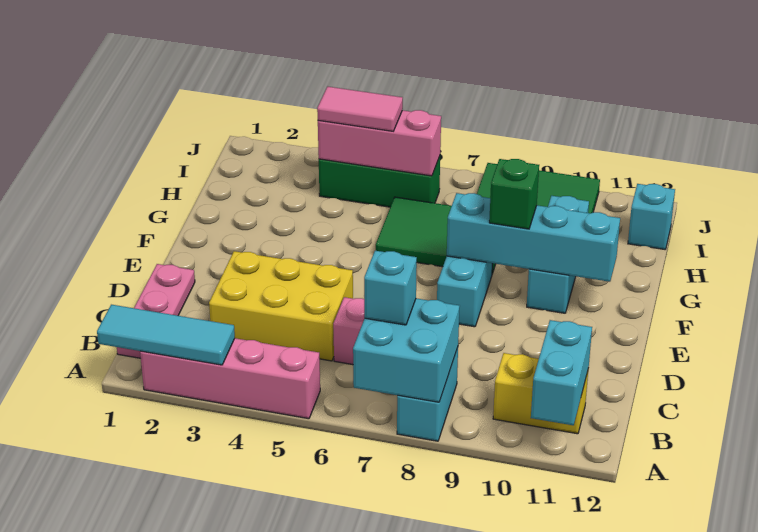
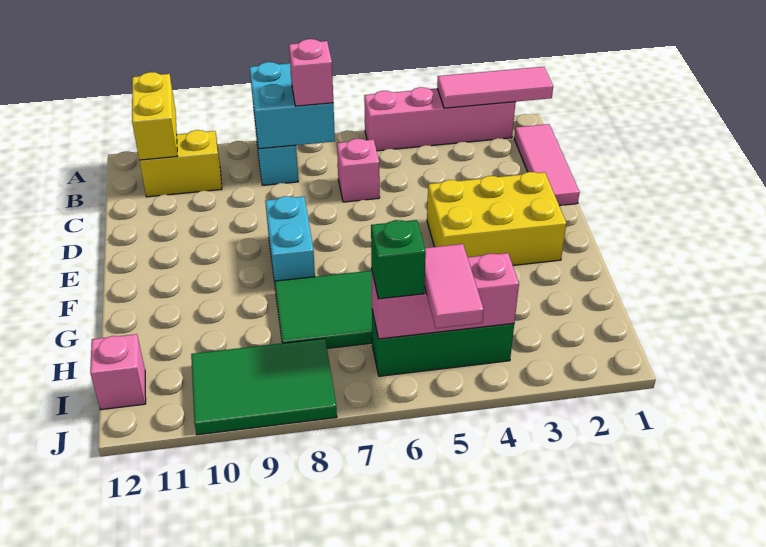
cyan 1x3 tile [97,305,235,365] -> pink 1x3 tile [437,67,553,108]
cyan 1x2 brick [531,320,592,425] -> yellow 1x2 brick [132,72,177,160]
pink 1x3 plate [117,264,195,358] -> pink 1x3 tile [514,124,580,206]
cyan 1x1 brick [364,251,417,325] -> pink 1x1 brick [289,39,333,106]
yellow 2x3 brick [209,251,353,361] -> yellow 2x3 brick moved to [427,172,566,265]
cyan 1x4 brick [447,193,620,282] -> none
green 1x1 brick [489,159,539,229] -> green 1x1 brick moved to [371,220,426,299]
cyan 1x3 brick [527,196,589,313] -> none
pink 1x2 tile [317,87,403,131] -> pink 1x2 tile turned to [425,244,484,328]
cyan 1x1 brick [628,184,675,249] -> pink 1x1 brick [90,334,146,410]

